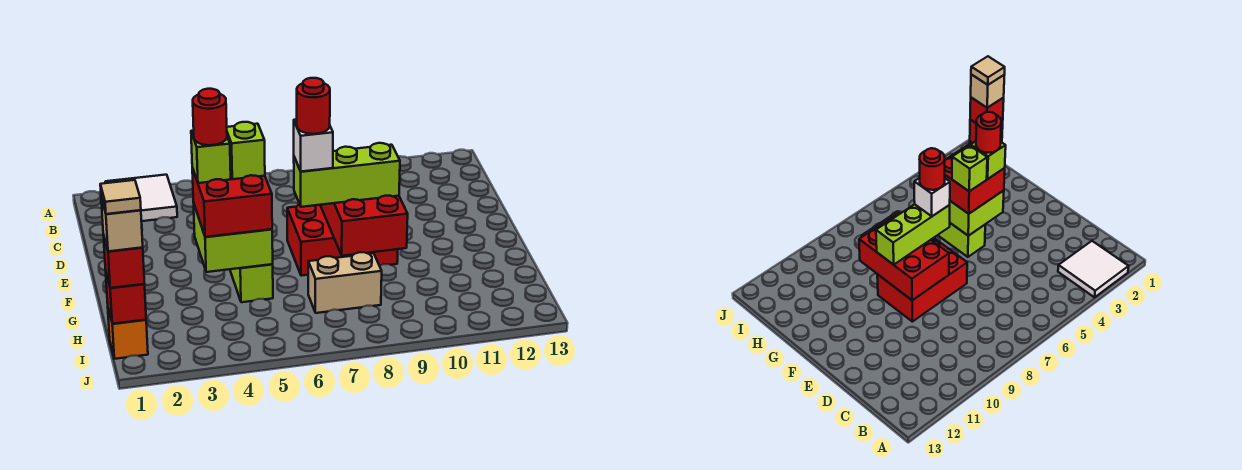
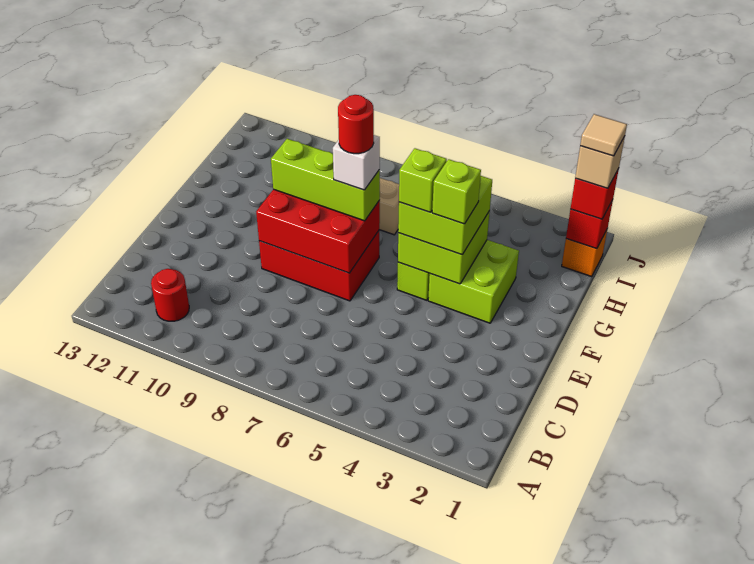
white 2x2 tile [105,175,177,221] -> none
red 2x3 brick [320,196,408,256] -> red 2x3 brick turned to [256,189,380,273]
none -> lime 2x2 brick [428,240,519,323]
red 2x2 brick [192,168,272,237] -> lime 2x2 brick [398,176,492,255]
red 1x1 round brick [193,89,227,145] -> red 1x1 round brick moved to [151,269,189,321]

